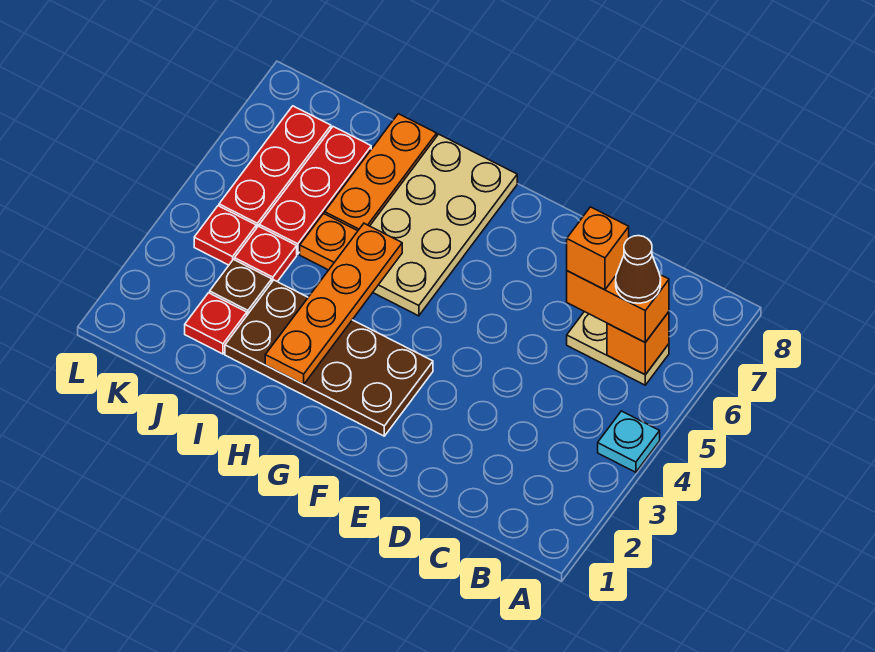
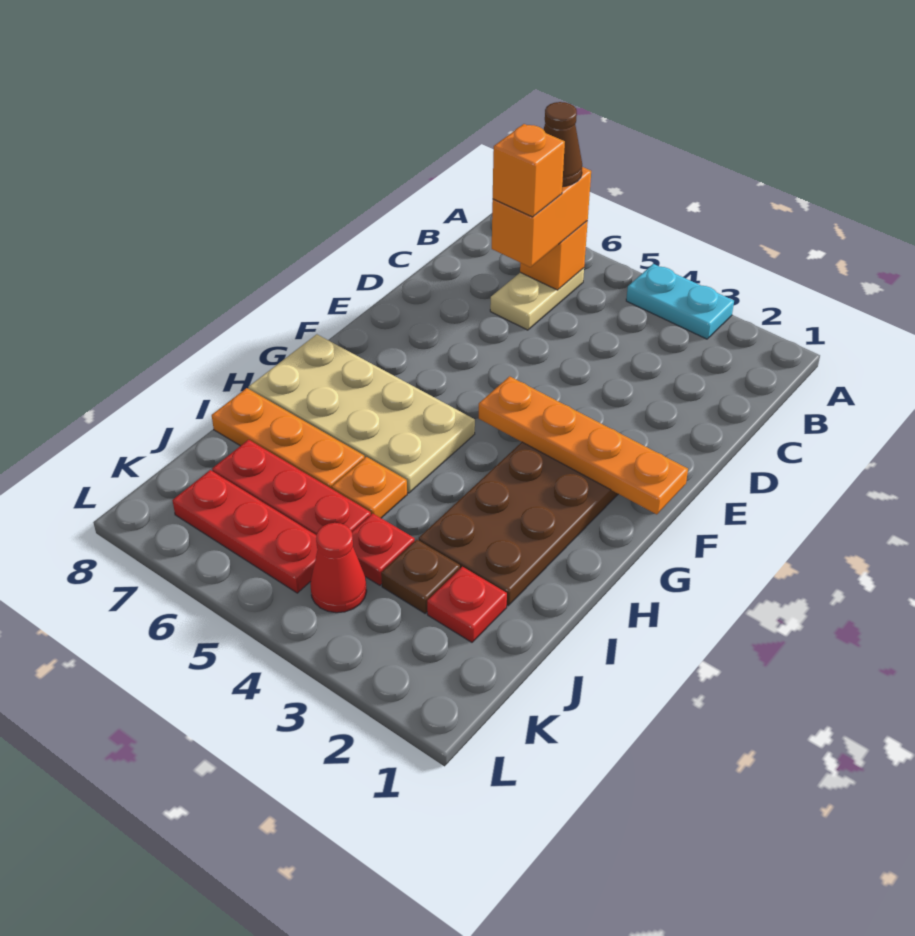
cyan 1x1 plate [598,411,660,472] -> cyan 1x2 plate [626,264,734,339]
orange 1x4 plate [265,223,402,384] -> orange 1x4 plate moved to [479,376,688,514]
red 1x1 plate [194,206,256,265] -> red 1x1 cone [310,523,367,613]

